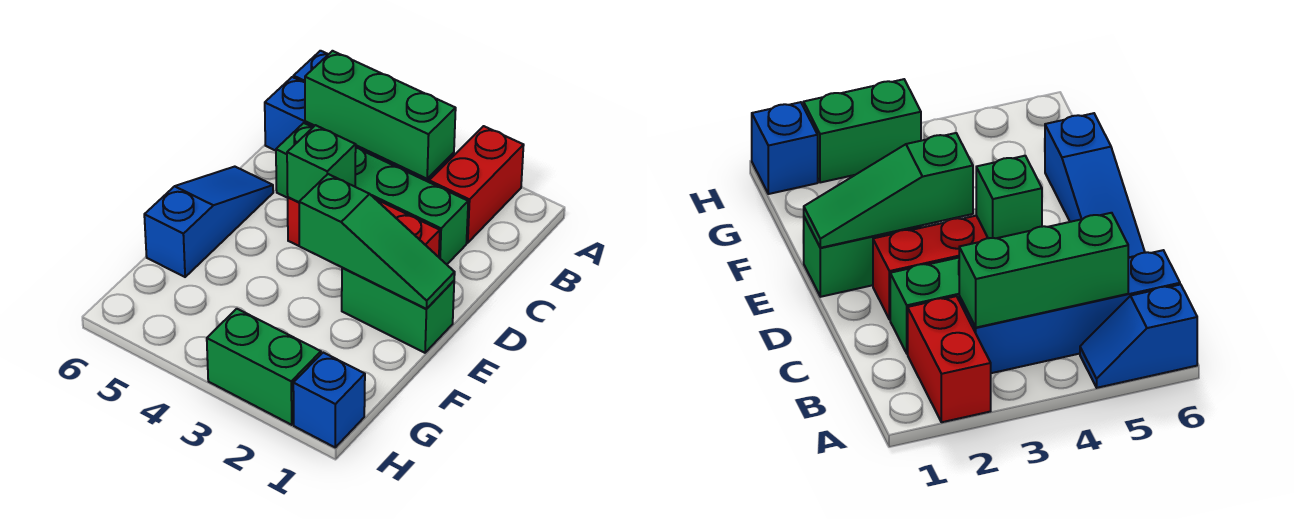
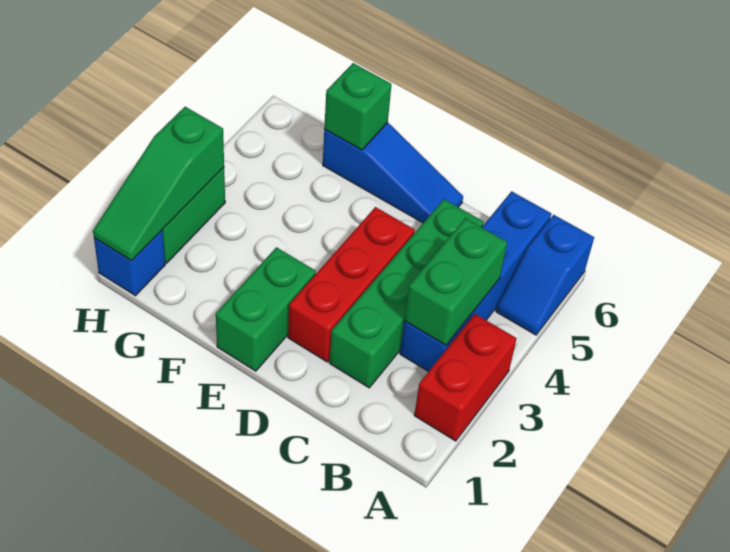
red 1x2 brick [429,126,524,243] -> red 1x2 brick turned to [414,314,517,441]
green 1x3 brick [305,51,456,179] -> green 1x2 brick [404,218,507,345]
green 1x1 brick [287,125,356,202] -> green 1x1 brick moved to [324,63,392,150]
green 1x3 slope [299,174,455,309] -> green 1x3 slope moved to [93,107,224,261]

